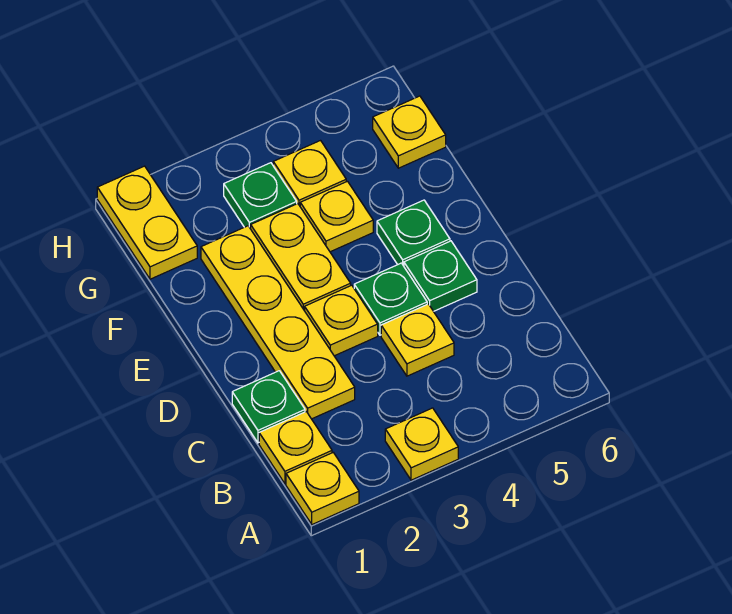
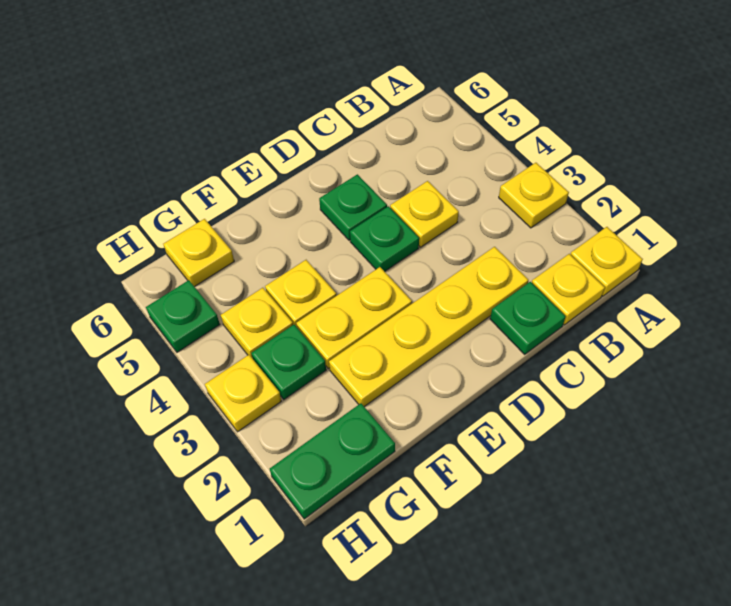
yellow 1x1 plate [305,285,378,356] -> yellow 1x1 plate moved to [205,355,281,432]
green 1x1 plate [377,200,450,266] -> green 1x1 plate moved to [146,280,220,352]
yellow 1x2 plate [97,166,197,279] -> green 1x2 plate [270,403,395,519]

